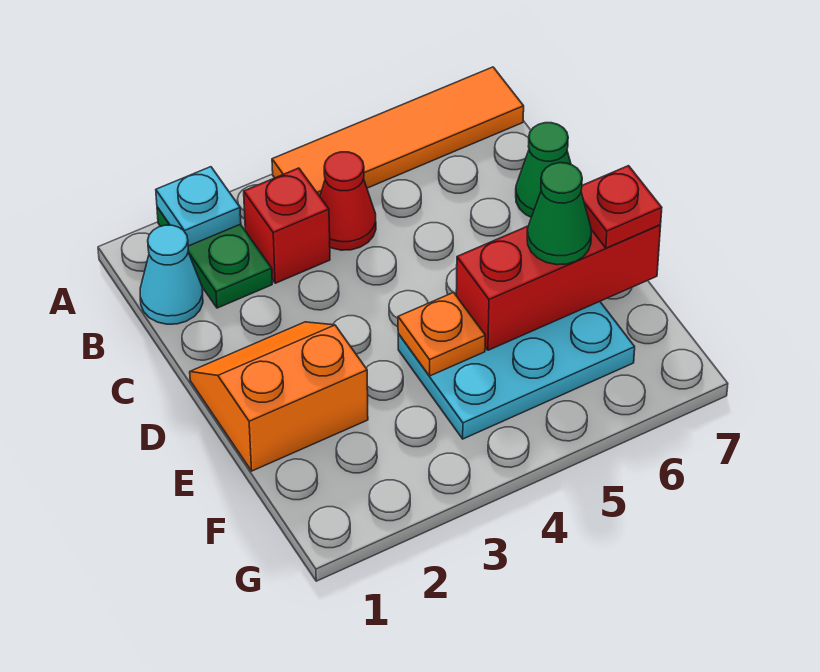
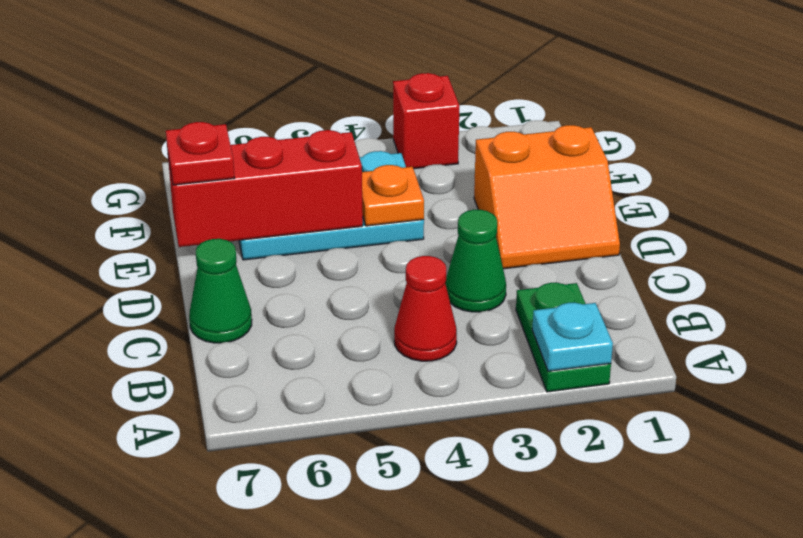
orange 1x4 tile [272,67,524,196] -> none
cyan 1x1 cone [140,225,203,324] -> none
red 1x1 brick [244,168,330,283] -> red 1x1 brick moved to [393,73,459,169]
green 1x1 cone [527,163,591,265] -> green 1x1 cone moved to [445,210,506,312]

